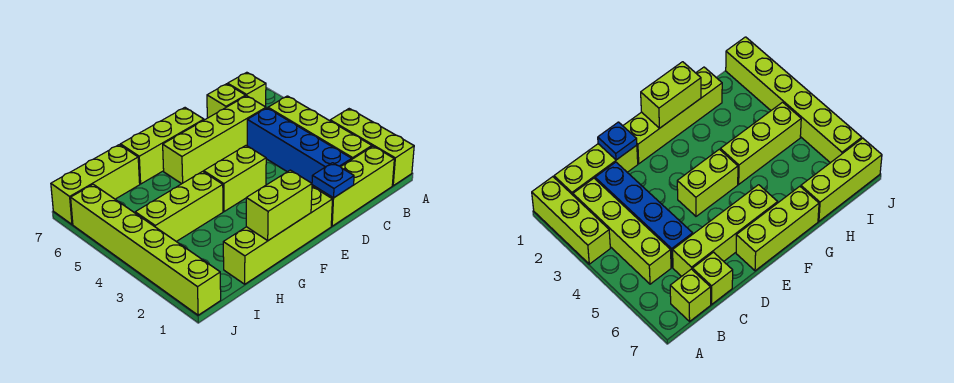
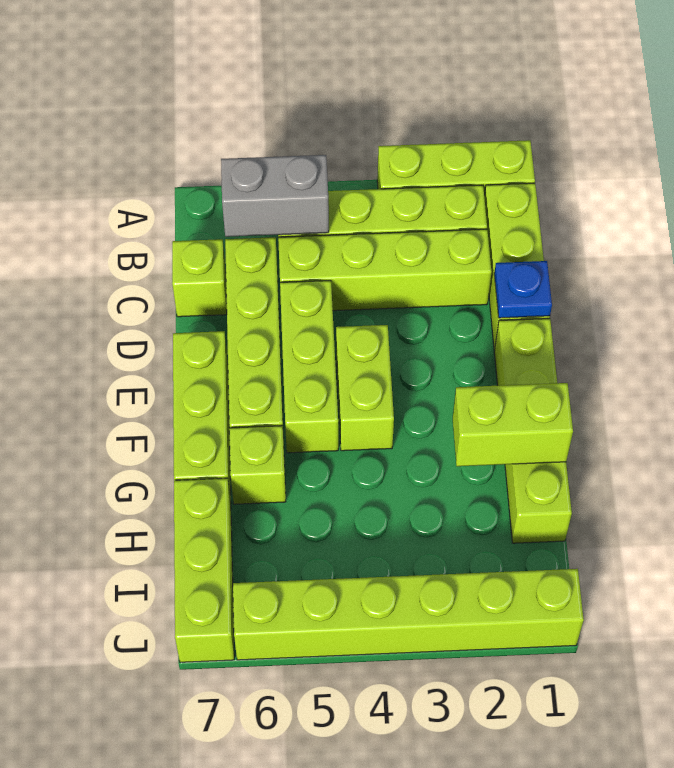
none -> grey 1x2 brick [221,155,329,237]
lime 1x1 brick [228,72,266,107] -> lime 1x1 brick moved to [229,426,286,504]
blue 1x4 brick [247,108,352,183] -> lime 1x4 brick [278,229,491,311]
lime 1x2 brick [246,170,312,240] -> lime 1x2 brick turned to [453,383,573,466]
lime 1x3 brick [135,171,223,241] -> lime 1x3 brick moved to [280,281,338,453]

